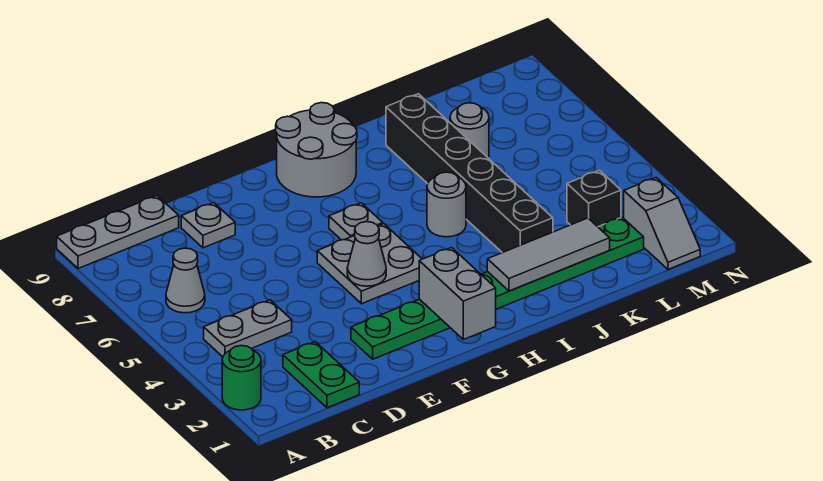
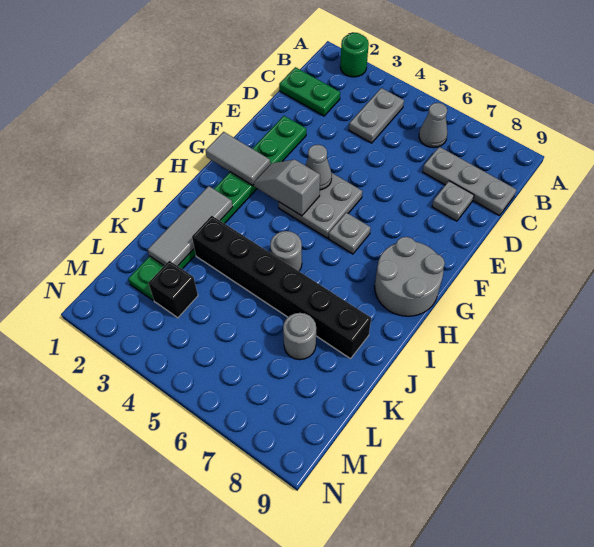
grey 1x3 plate [57,196,179,269] -> grey 1x3 plate turned to [423,147,517,216]
grey 1x2 brick [419,248,496,340] -> grey 1x2 tile [205,132,270,185]
grey 1x2 slope [624,178,700,269] -> grey 1x2 slope moved to [254,160,320,216]

